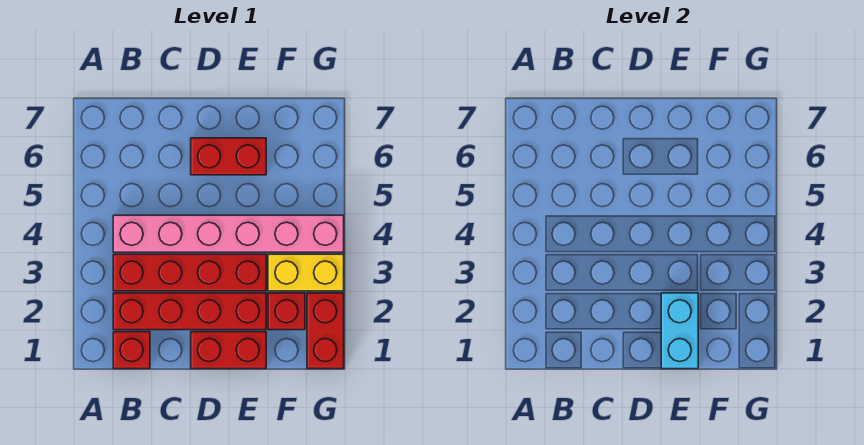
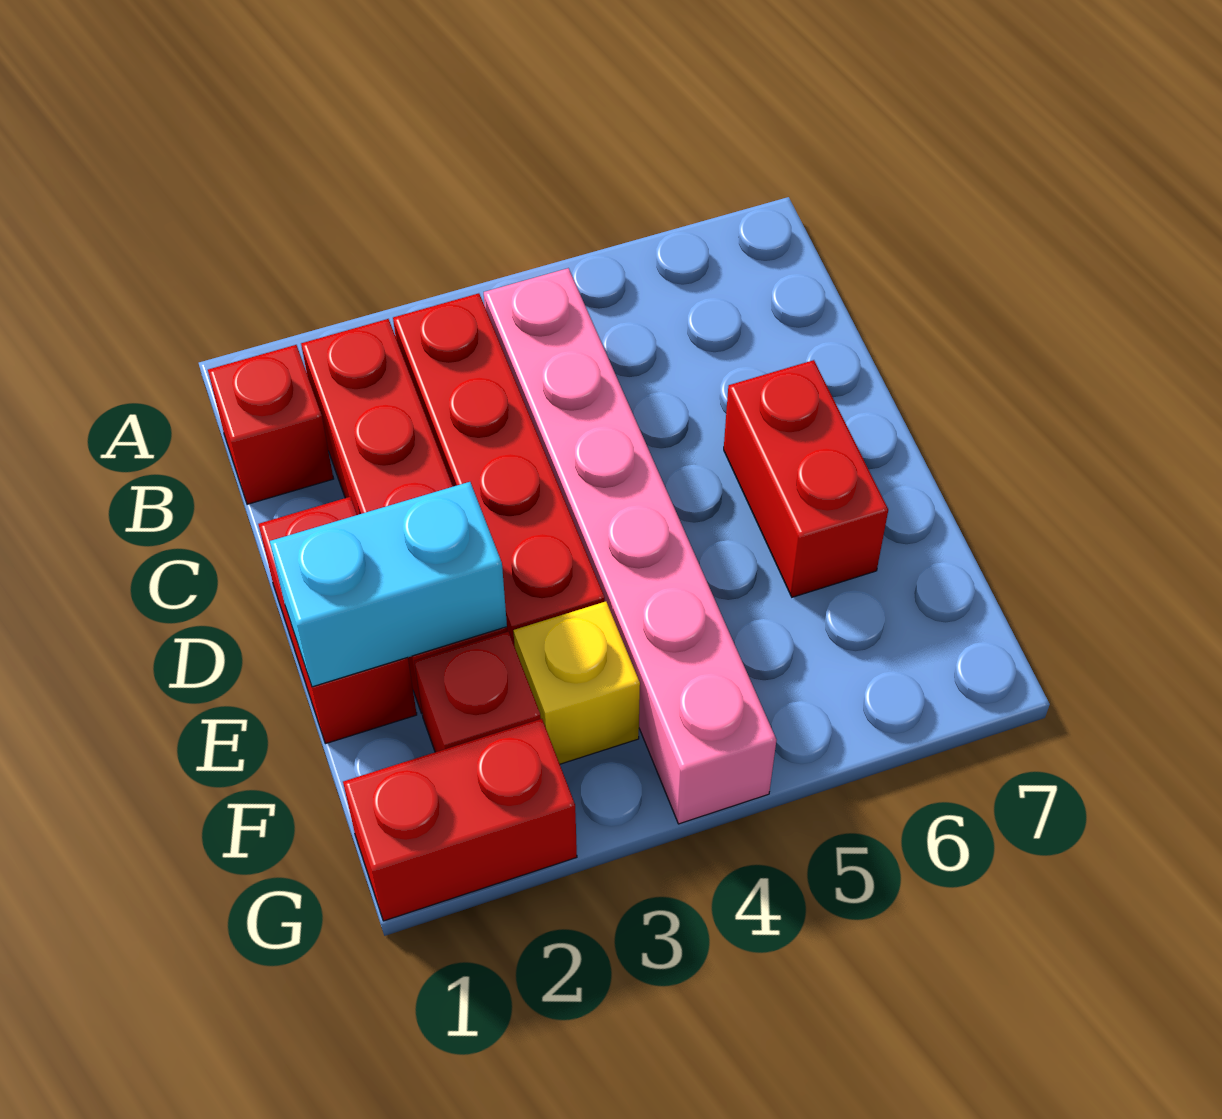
yellow 1x2 brick [268,254,344,291] -> yellow 1x1 brick [513,602,640,764]

